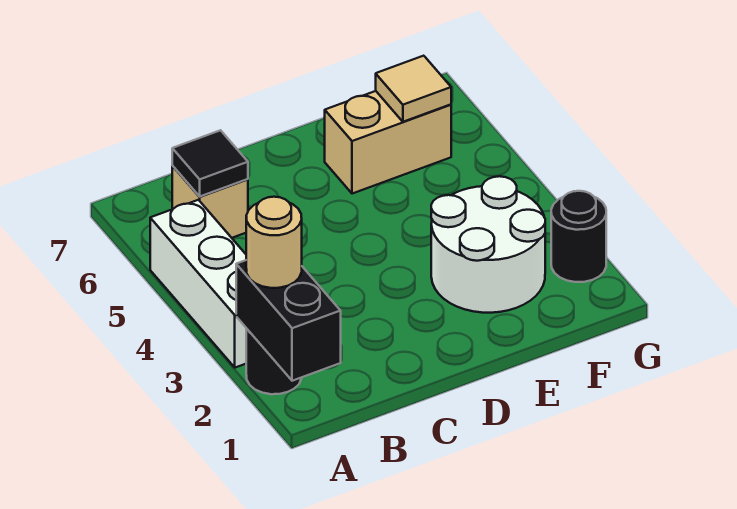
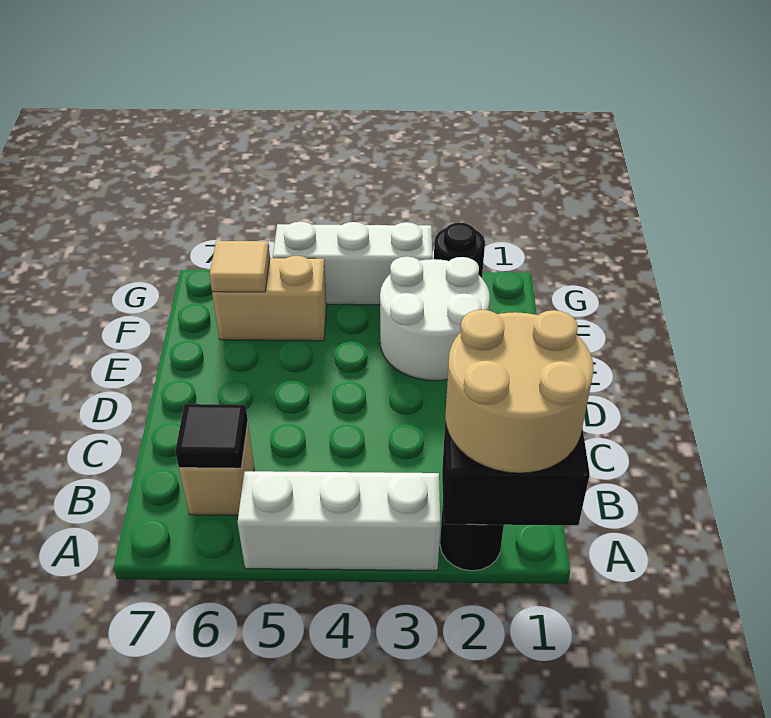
tan 1x1 round brick [246,197,302,288] -> tan 2x2 round brick [445,310,594,473]
tan 1x2 brick [325,91,451,194] -> tan 1x2 brick turned to [212,256,327,341]
none -> white 1x3 brick [273,222,432,305]

